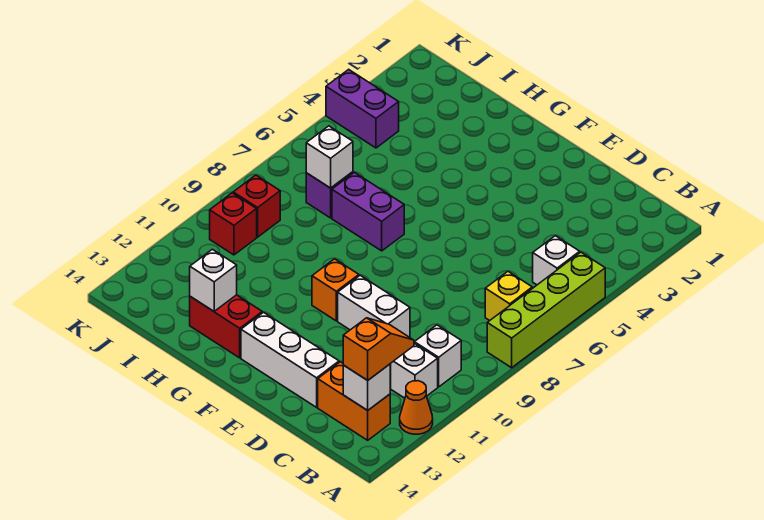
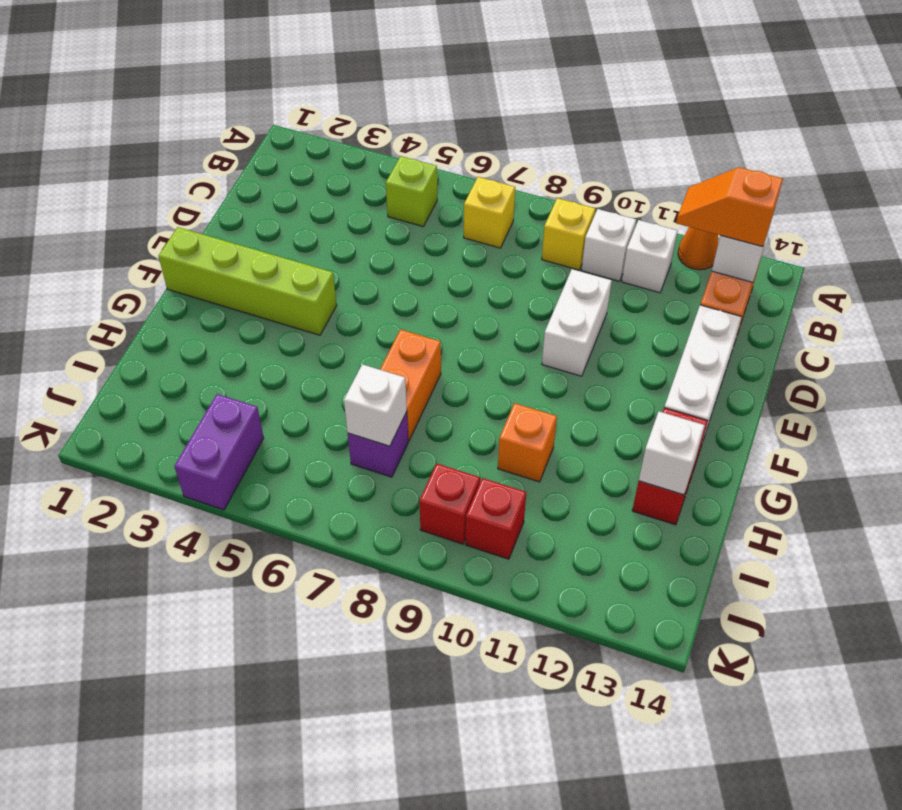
lime 1x4 brick [487,252,605,368] -> lime 1x4 brick moved to [158,227,337,335]
white 1x1 brick [533,236,580,285] -> lime 1x1 brick [386,156,437,227]
none -> yellow 1x1 brick [542,198,595,270]
orange 1x1 brick [312,259,359,321] -> orange 1x1 brick moved to [498,403,557,482]
purple 1x2 brick [332,172,404,251] -> orange 1x2 brick [380,329,441,441]

